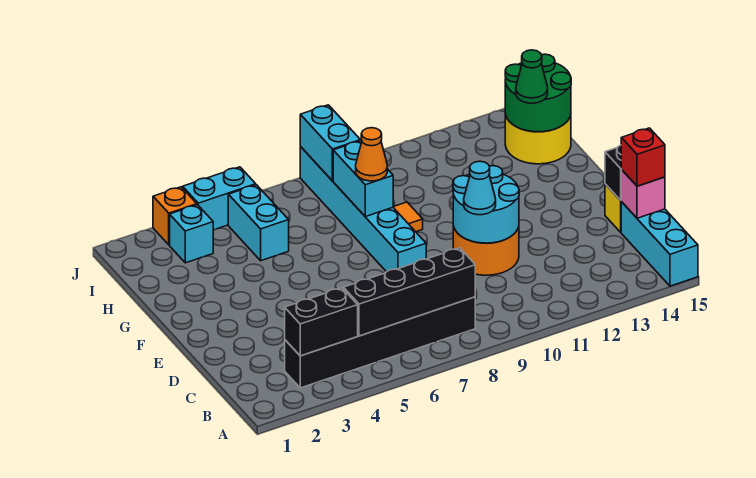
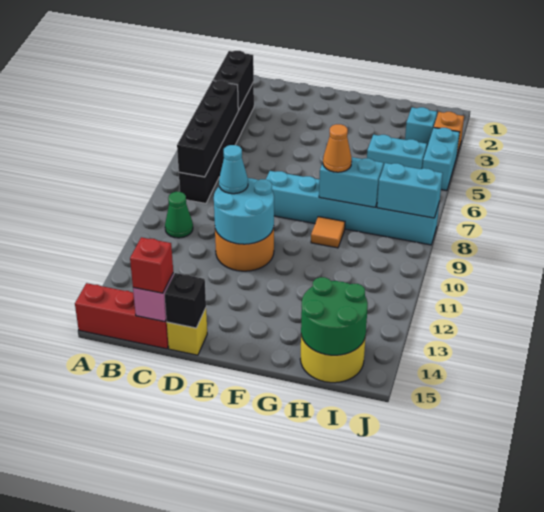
cyan 1x3 brick [621,202,698,286] -> red 1x3 brick [75,283,169,349]
green 1x1 cone [516,50,548,103] -> green 1x1 cone moved to [165,192,193,238]

